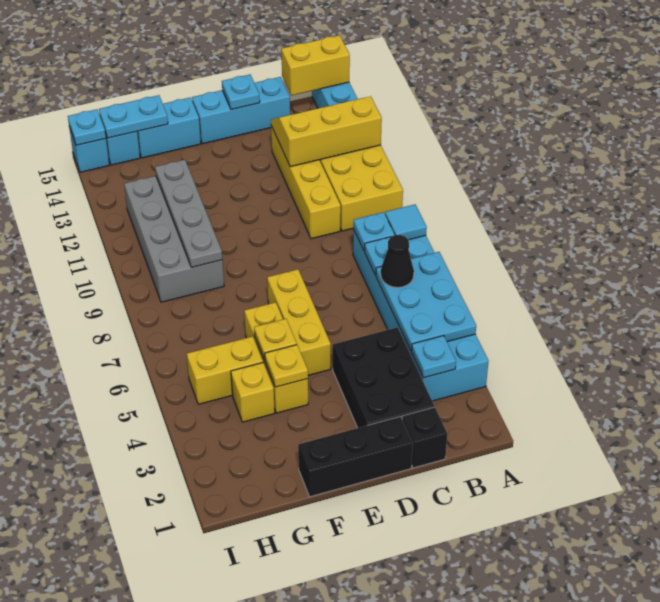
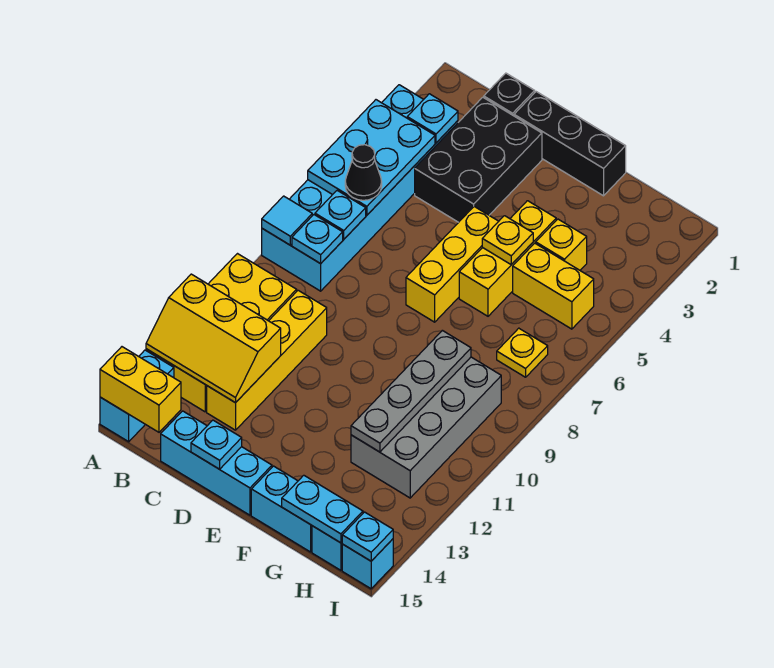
yellow 1x1 plate [265,345,308,387] -> yellow 1x1 plate moved to [497,328,548,377]

